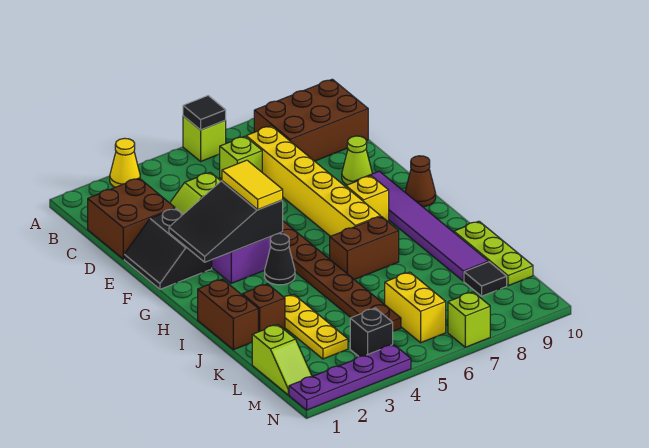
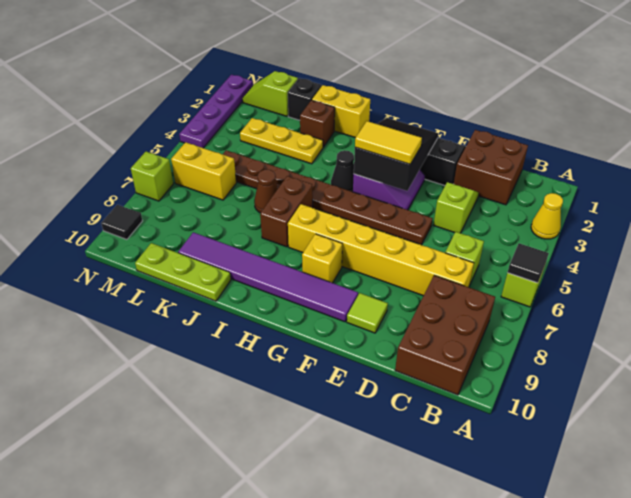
lime 1x1 cone [342,136,372,185] -> lime 1x1 tile [347,293,388,333]
brown 1x1 cone [405,156,436,207] -> brown 1x1 cone moved to [254,169,278,213]
brown 1x2 brick [198,279,258,350] -> yellow 1x2 brick [312,85,370,138]
black 1x1 tile [464,262,507,296] -> black 1x1 tile moved to [101,205,142,240]
black 1x1 brick [350,308,393,356] -> black 1x1 brick moved to [288,78,322,120]

